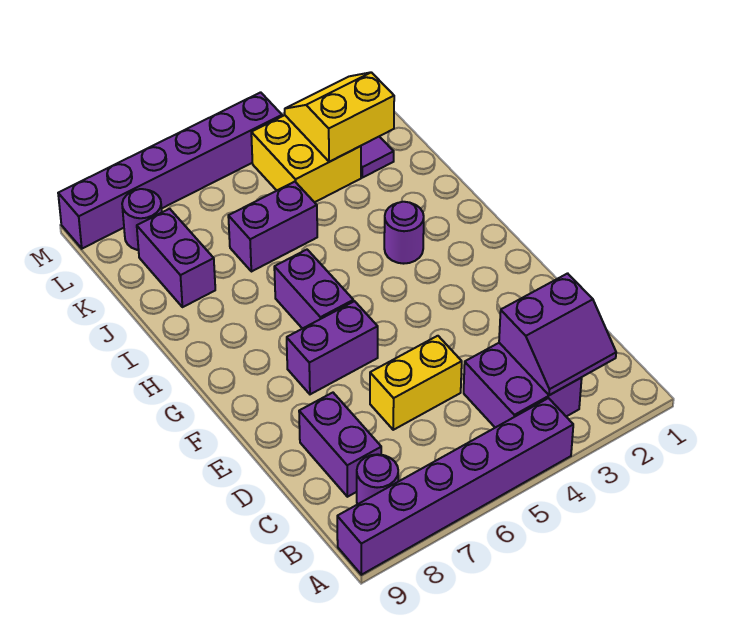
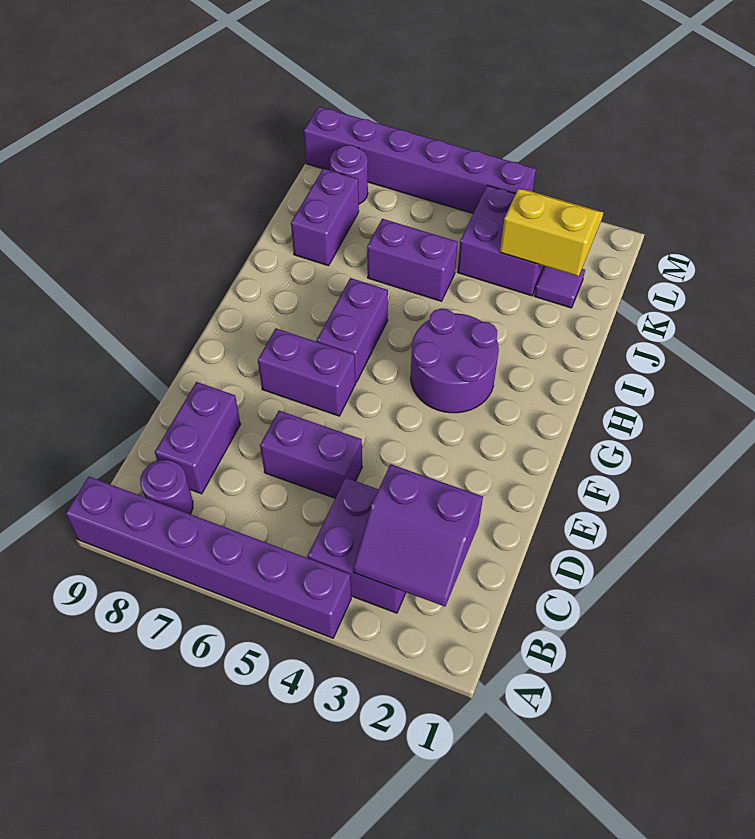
yellow 1x2 brick [370,336,462,430] -> purple 1x2 brick [260,411,362,498]
purple 1x1 round brick [384,202,424,264] -> purple 2x2 round brick [411,309,499,413]
yellow 2x2 brick [251,115,361,202] -> purple 2x2 brick [457,185,545,296]

